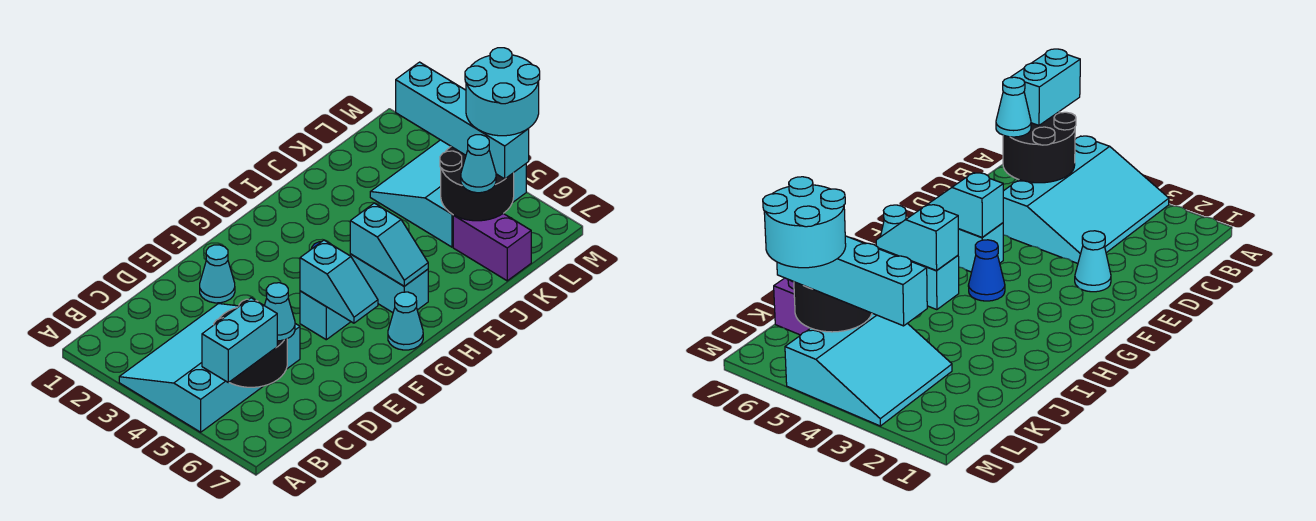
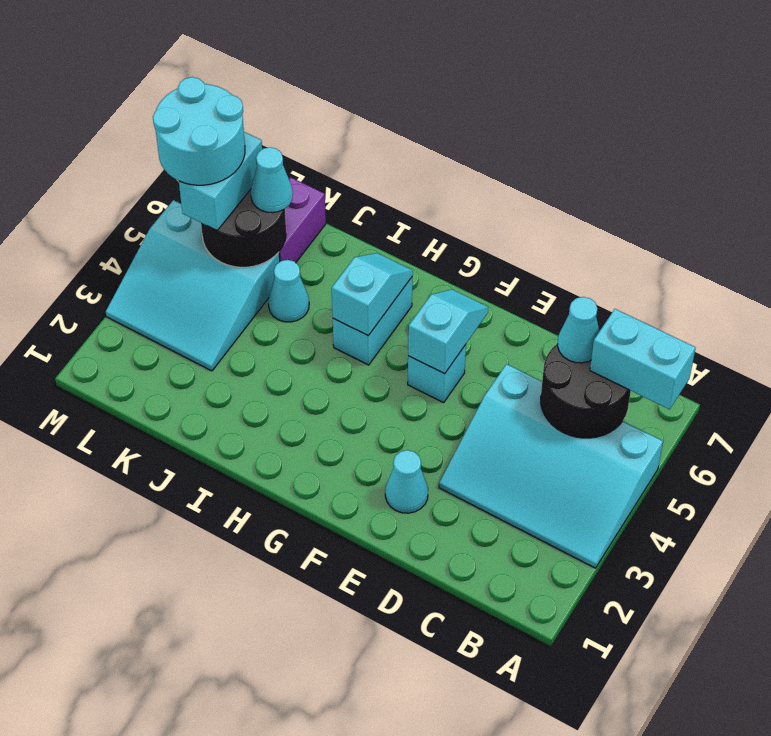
blue 1x1 cone [968,240,1005,301] -> none
cyan 1x1 cone [388,292,423,350] -> cyan 1x1 cone moved to [268,260,309,322]
cyan 1x4 brick [396,62,529,179] -> cyan 1x2 brick [179,132,262,230]

